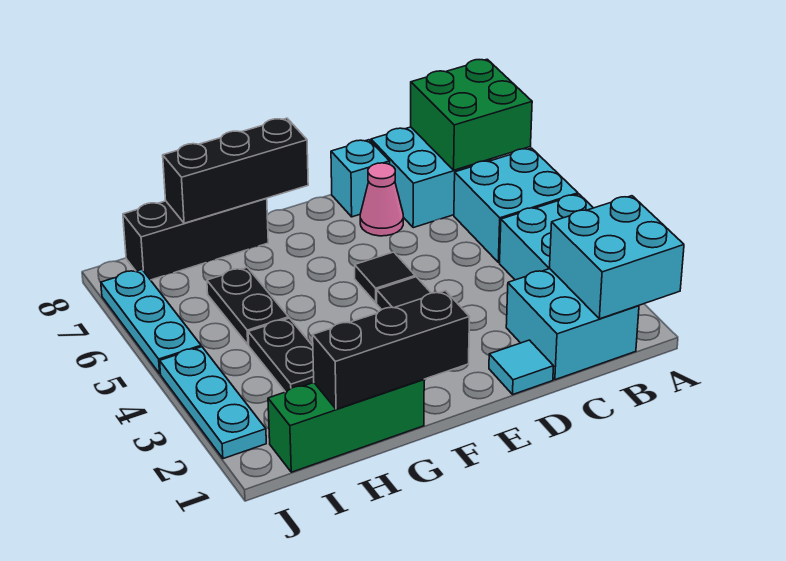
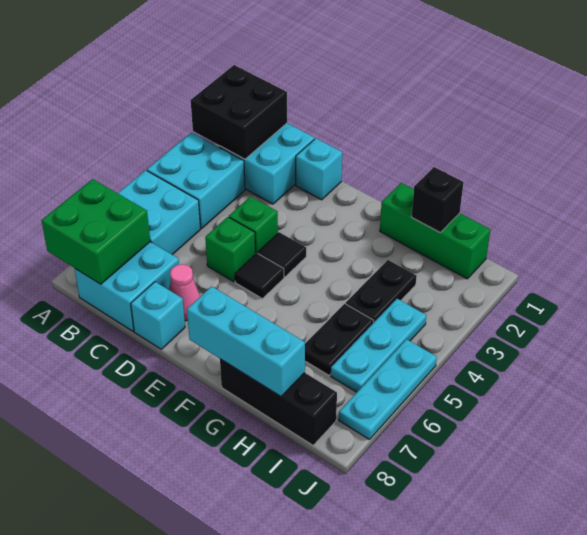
cyan 2x2 brick [550,196,684,319] -> black 2x2 brick [191,65,287,159]
cyan 1x1 tile [489,340,554,394] -> cyan 1x1 brick [296,138,342,200]
none -> green 1x1 brick [229,196,278,254]
none -> green 1x1 brick [205,217,255,282]
black 1x3 brick [313,291,470,409] -> black 1x1 brick [412,167,464,232]
black 1x3 brick [163,118,308,223] -> cyan 1x3 brick [187,286,305,396]
cyan 1x3 plate [160,347,266,459] -> cyan 1x3 plate moved to [331,299,426,392]

